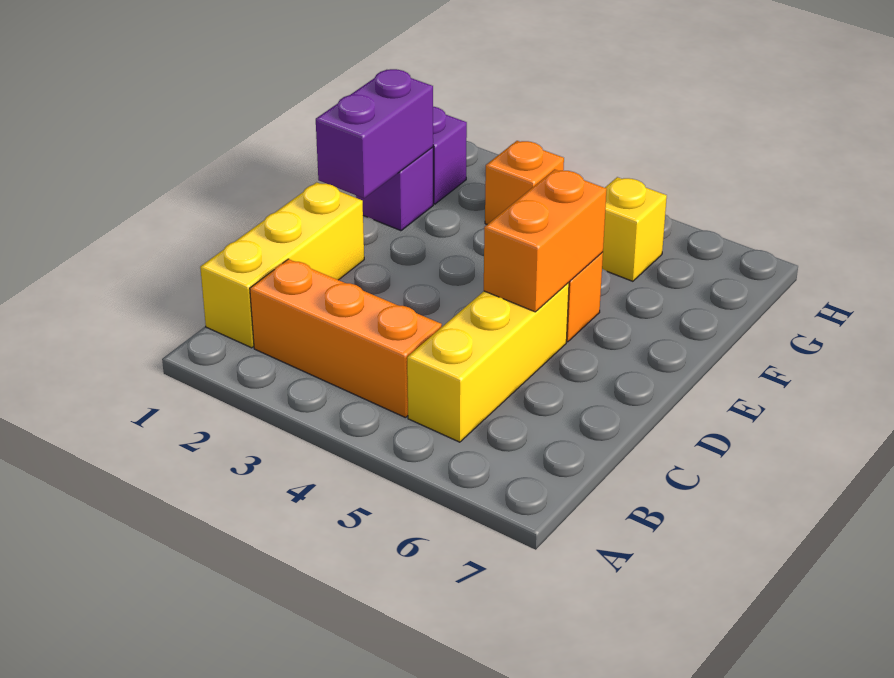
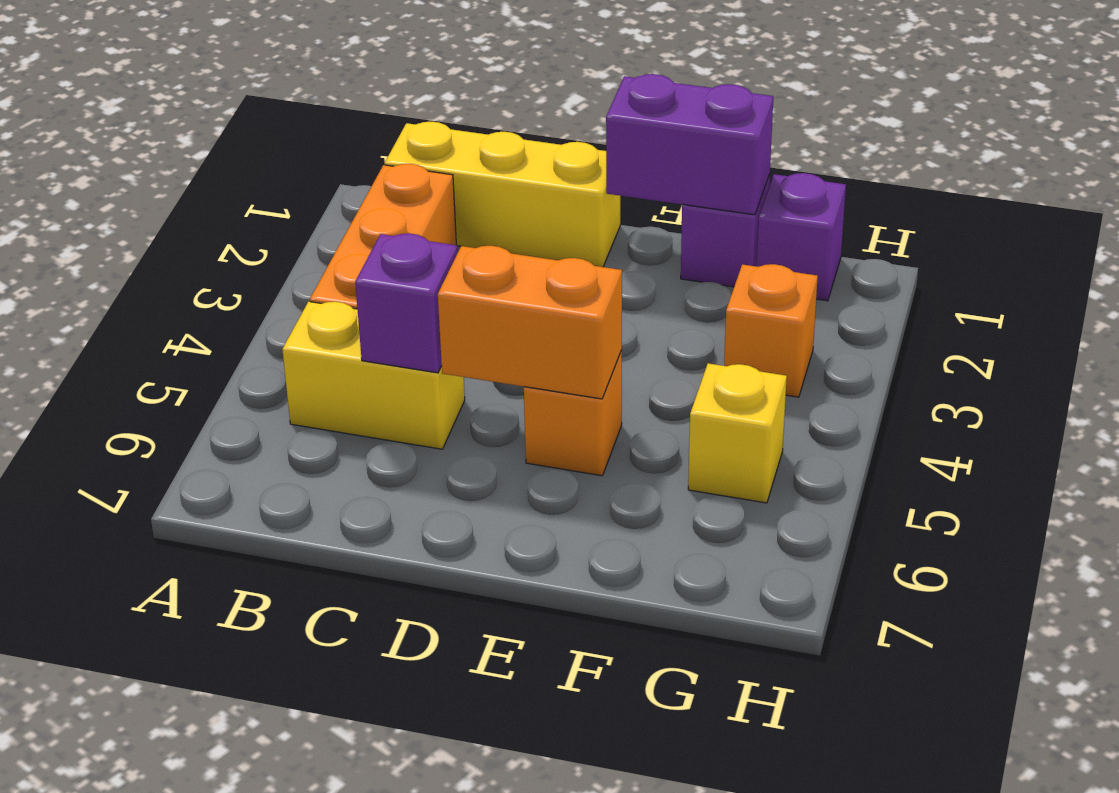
yellow 1x3 brick [407,283,569,442] -> yellow 1x2 brick [282,302,465,449]
none -> purple 1x1 brick [355,233,458,373]

